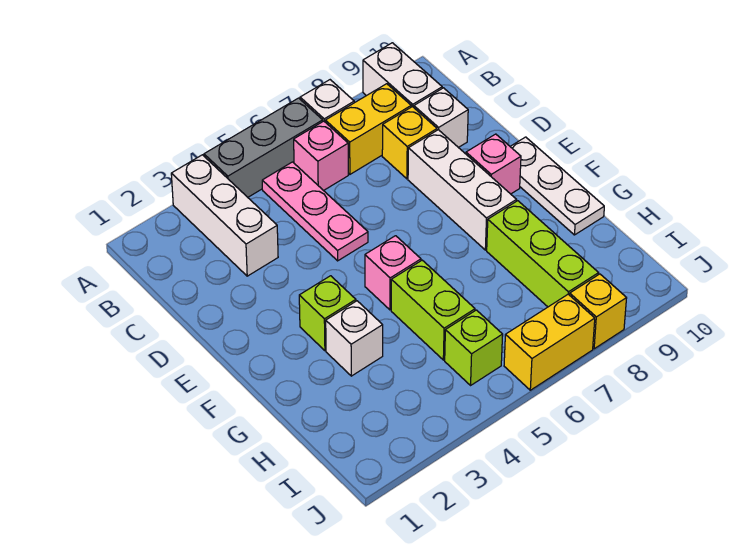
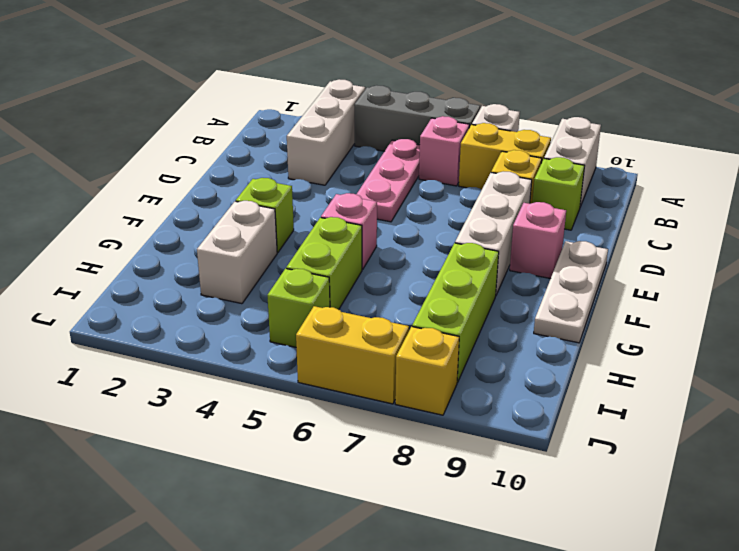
white 1x1 brick [414,88,468,148] -> lime 1x1 brick [532,157,584,230]
white 1x1 brick [326,301,383,376] -> white 1x2 brick [197,201,277,304]

